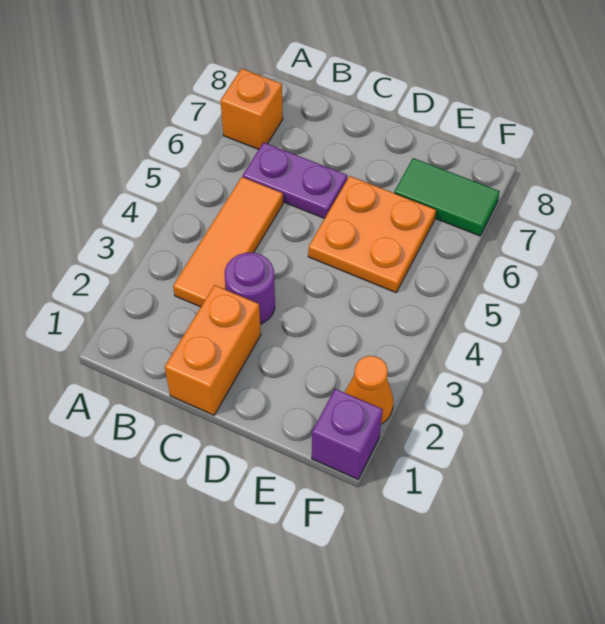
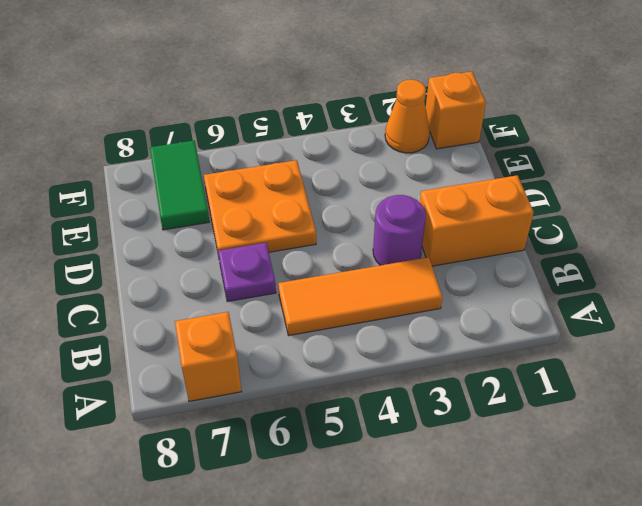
purple 1x2 plate [243,142,347,219] -> purple 1x1 plate [218,243,276,302]
purple 1x1 brick [312,389,383,479] -> orange 1x1 brick [426,72,486,149]

